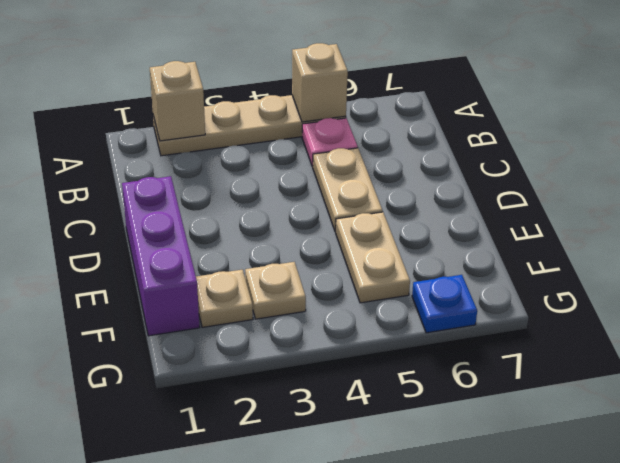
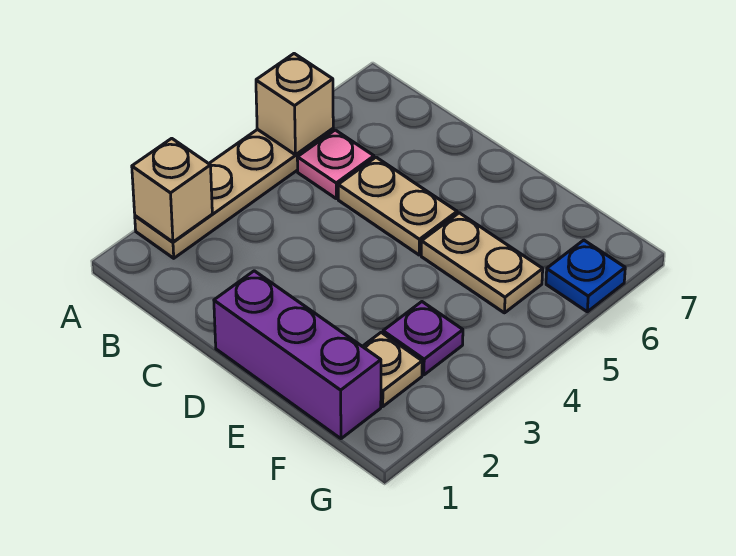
tan 1x1 plate [245,262,306,319] -> purple 1x1 plate [383,302,463,375]

